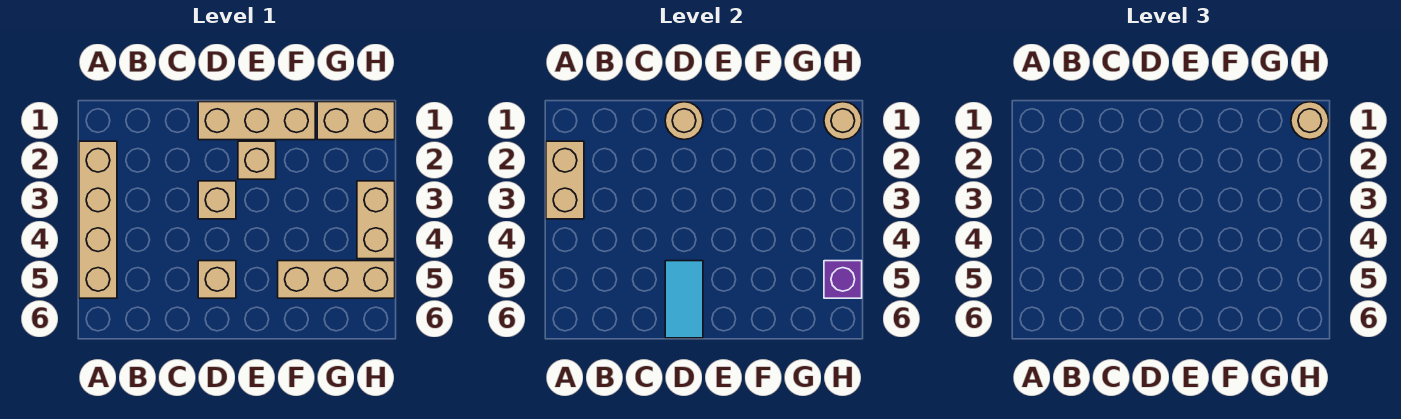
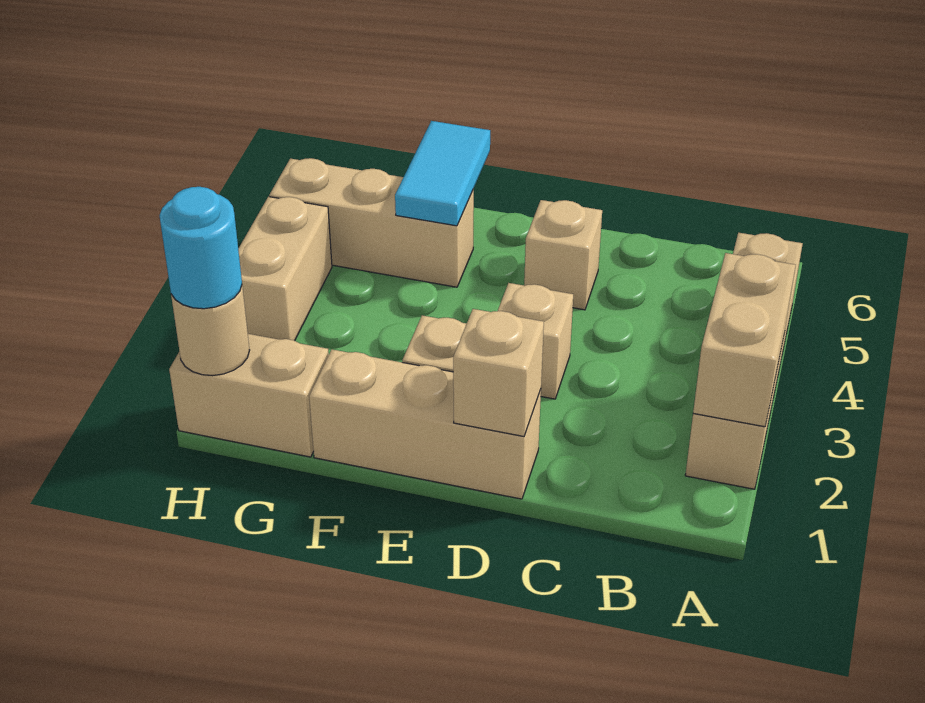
tan 1x1 round brick [665,102,703,140] -> tan 1x1 brick [453,309,544,436]
cyan 1x2 tile [665,261,703,338] -> cyan 1x2 tile moved to [395,121,490,226]
tan 1x1 round brick [1291,102,1329,140] -> cyan 1x1 round brick [160,187,242,309]
purple 1x1 brick [824,261,862,298] -> none

